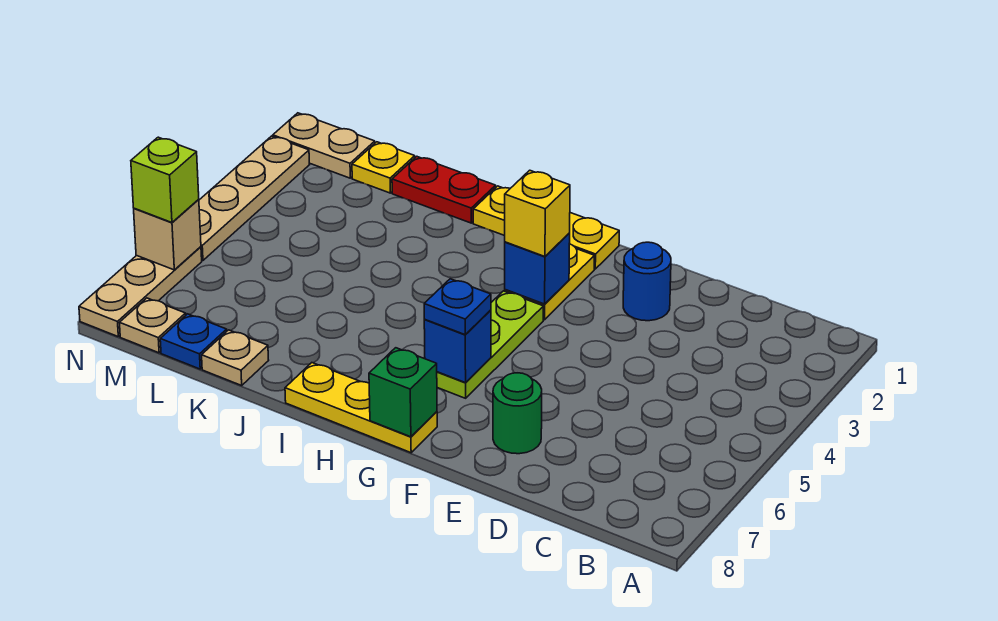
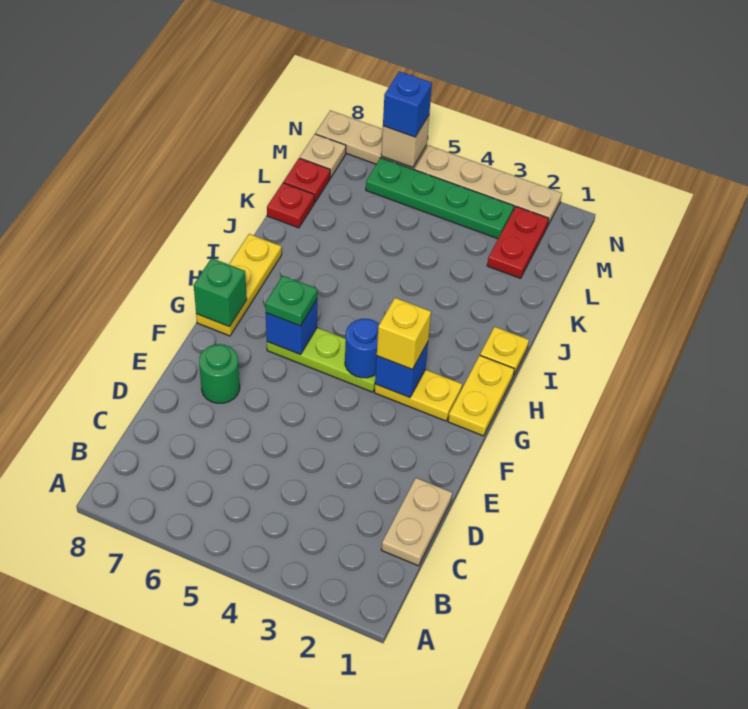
blue 1x1 round brick [623,242,671,321] -> blue 1x1 round brick moved to [345,319,379,378]
blue 1x1 plate [424,279,491,335] -> green 1x1 plate [265,276,317,326]
red 1x2 plate [392,156,496,223] -> red 1x2 plate moved to [487,207,549,278]
tan 1x1 plate [202,330,269,385] -> red 1x1 plate [267,183,314,228]
yellow 1x1 plate [352,142,415,193] -> none
blue 1x1 plate [160,314,227,369] -> red 1x1 plate [283,158,330,202]
tan 1x2 plate [273,113,375,178] -> tan 1x2 plate moved to [381,478,452,566]
none -> green 1x4 plate [366,158,514,239]
lime 1x1 brick [131,137,199,223] -> blue 1x1 brick [383,71,432,137]

